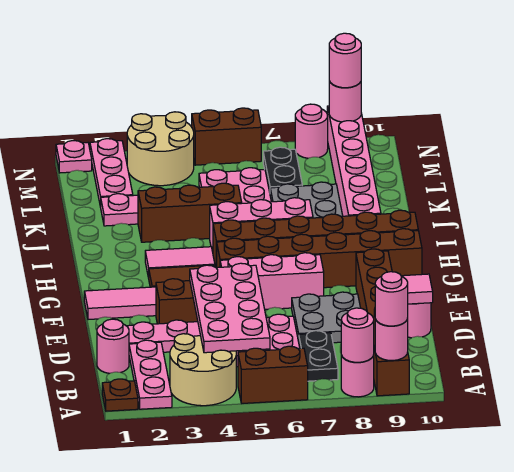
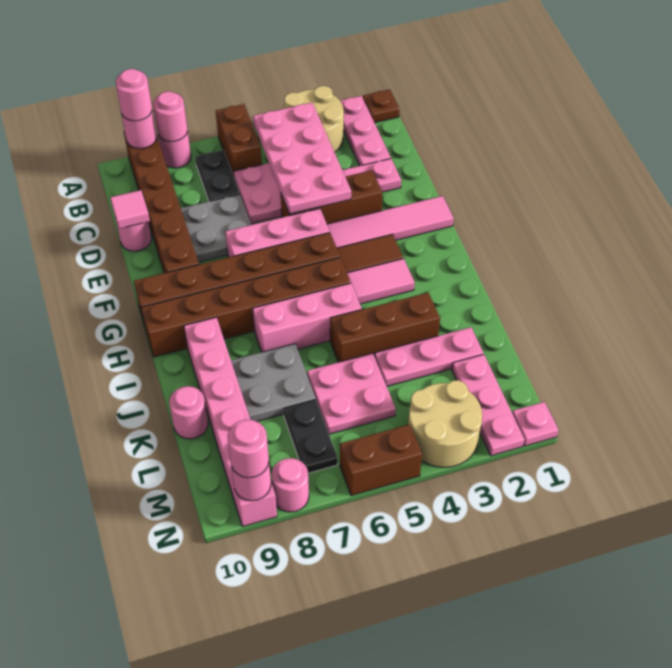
brown 1x2 brick [238,346,308,403] -> brown 1x2 brick turned to [216,104,262,175]
pink 1x1 round brick [97,319,129,373] -> pink 1x1 round brick moved to [169,386,208,439]

